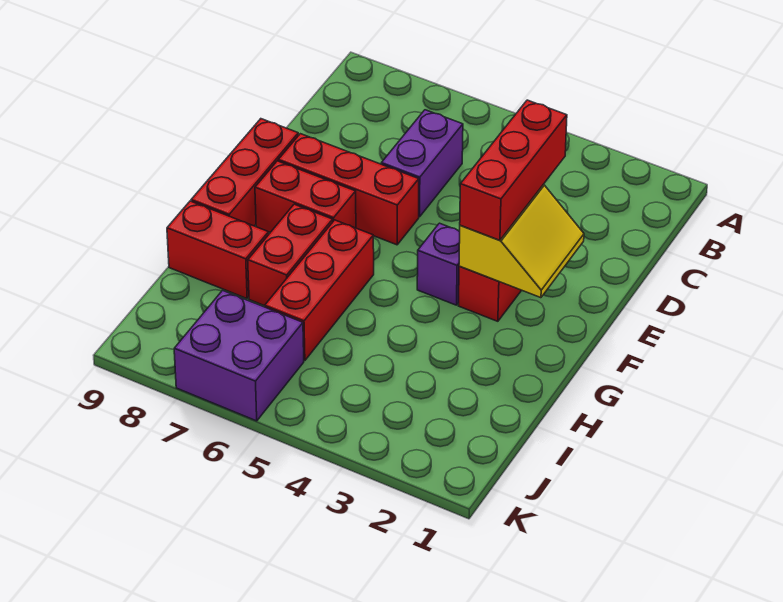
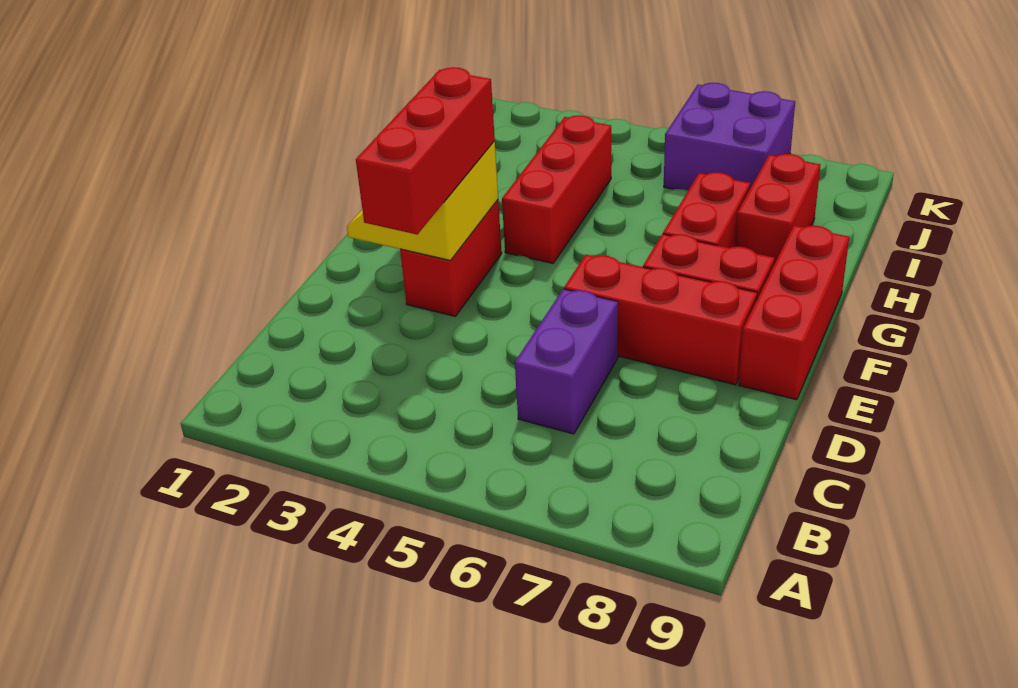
purple 1x1 brick [417,223,460,305] -> none
red 1x3 brick [265,220,374,361] -> red 1x3 brick moved to [502,115,611,263]
red 1x2 brick [167,201,269,299] -> red 1x2 brick turned to [735,154,820,264]

